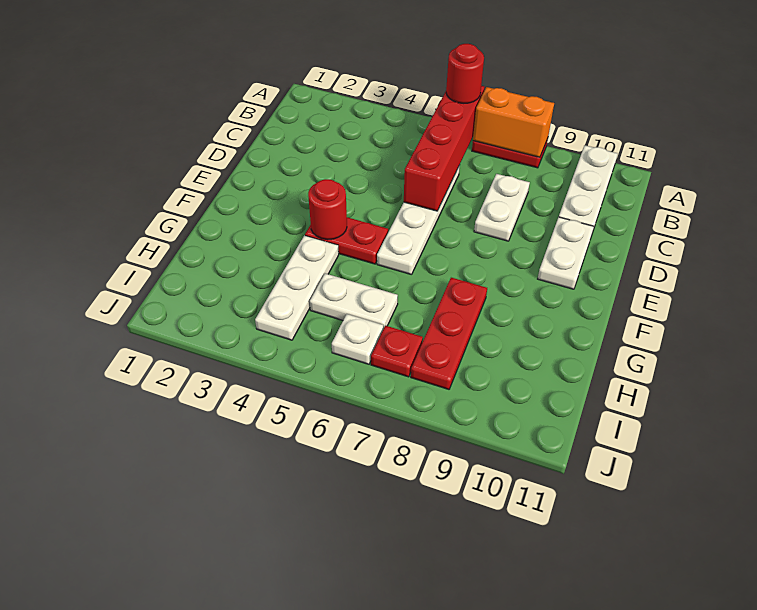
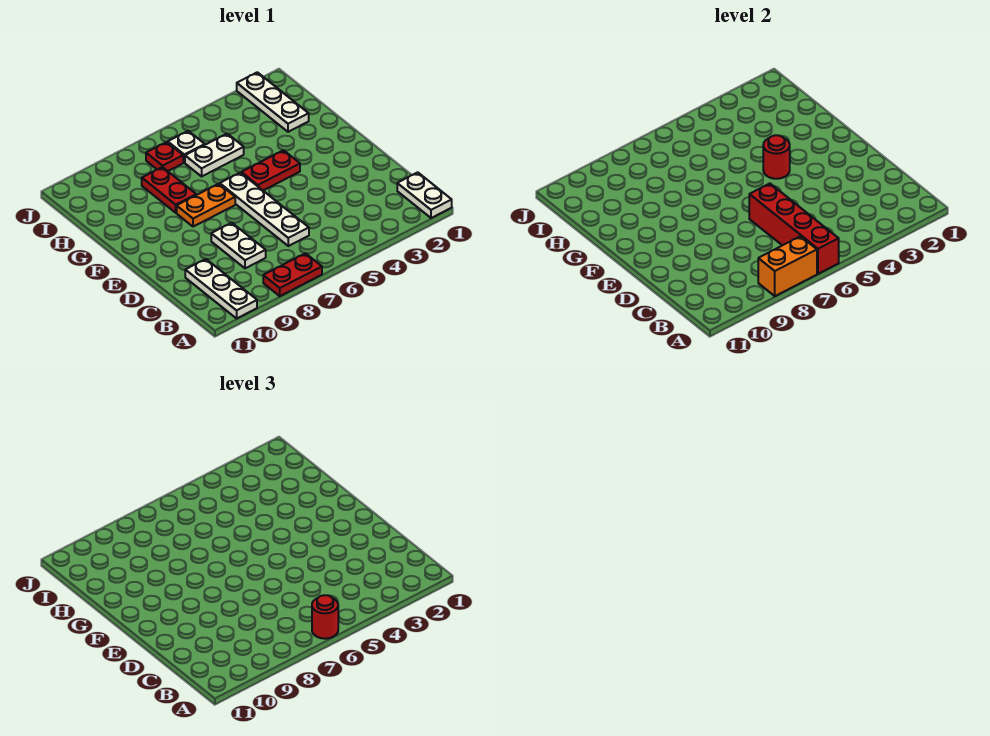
white 1x2 plate [538,217,594,289] -> white 1x2 plate moved to [397,172,452,218]
none -> orange 1x2 plate [177,184,235,227]
white 1x3 plate [255,236,339,340] -> white 1x3 plate moved to [237,72,309,132]
red 1x3 plate [411,278,487,389] -> red 1x2 plate [142,167,196,213]

